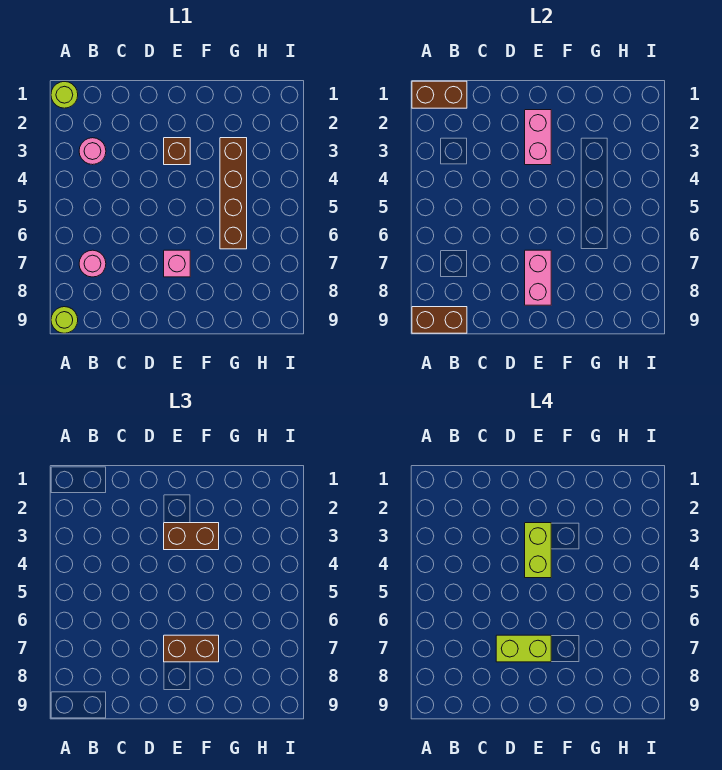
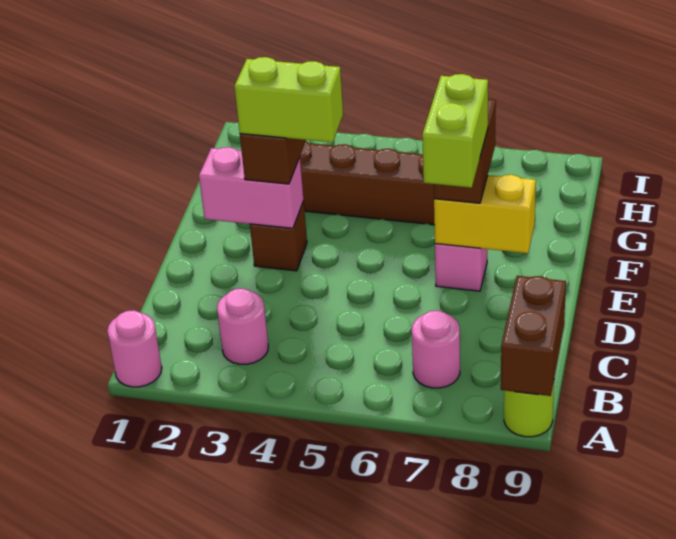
lime 1x1 round brick [51,82,78,108] -> pink 1x1 round brick [107,310,162,387]
brown 1x2 brick [412,81,467,108] -> none
pink 1x2 brick [525,250,551,305] -> yellow 1x2 brick [434,175,536,253]

